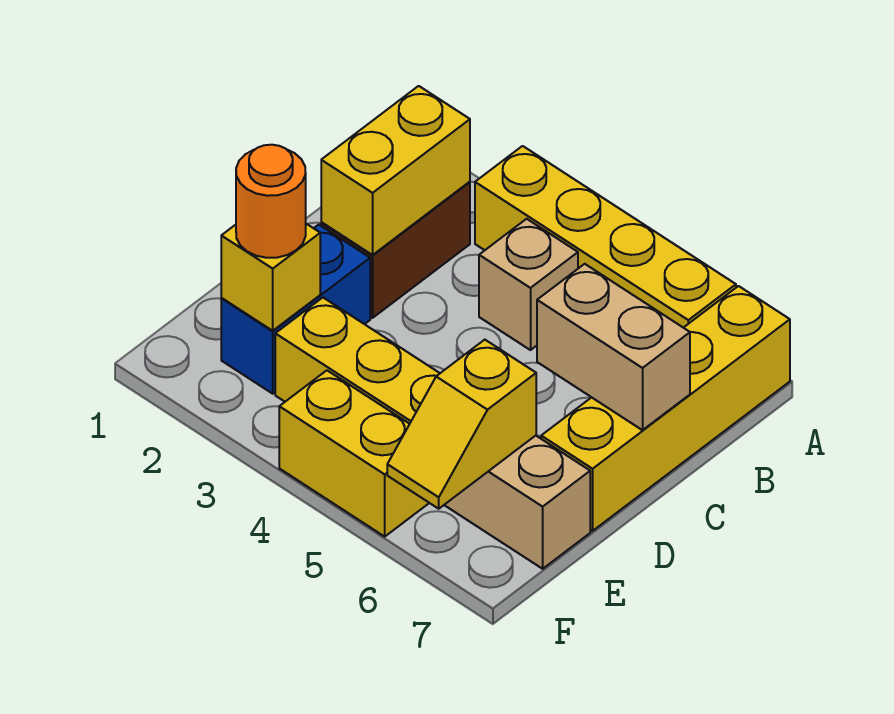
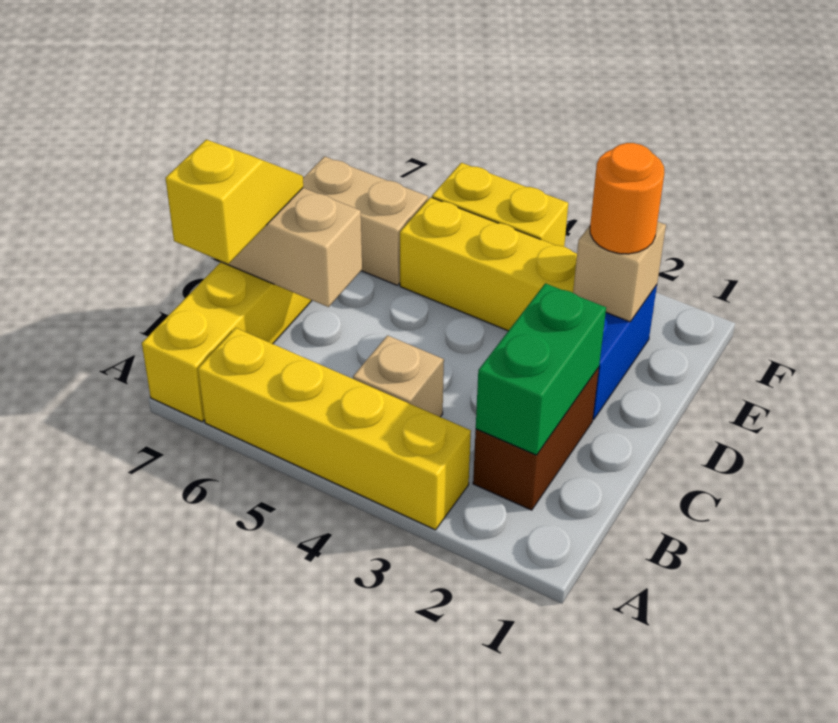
yellow 1x2 brick [321,86,470,255] -> green 1x2 brick [476,283,606,455]
yellow 1x1 brick [221,224,320,331] -> tan 1x1 brick [573,222,666,322]
yellow 1x2 slope [387,340,536,509] -> yellow 1x2 slope moved to [166,140,303,264]

